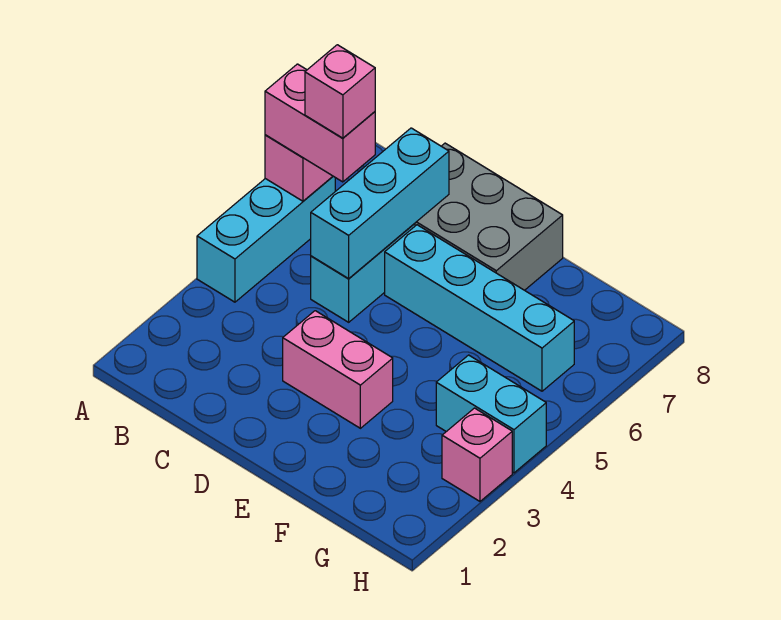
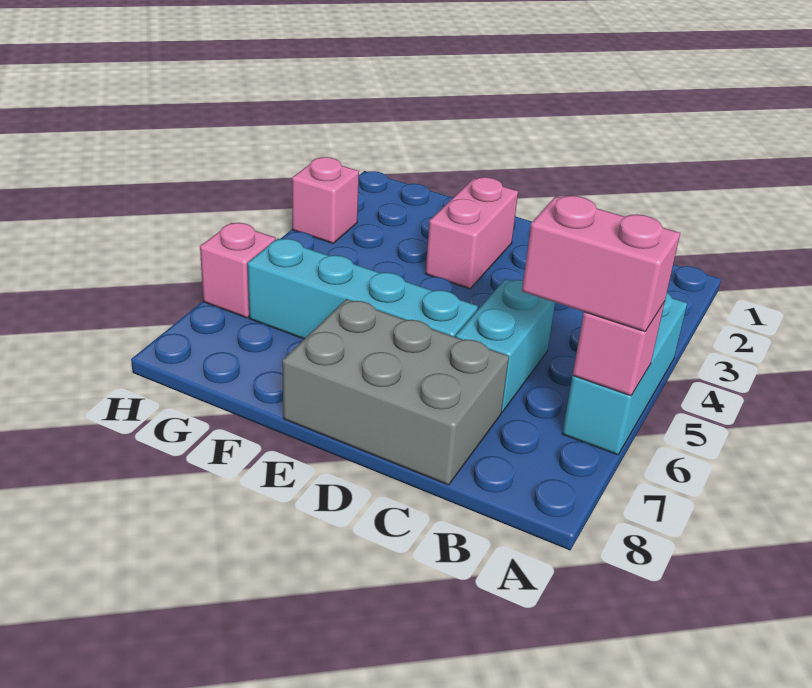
pink 1x1 brick [305,45,375,138] -> pink 1x1 brick moved to [200,223,276,318]
cyan 1x3 brick [311,128,449,279] -> none
pink 1x2 brick [283,311,393,428] -> pink 1x2 brick turned to [425,177,518,289]
cyan 1x2 brick [436,355,546,473] -> none

